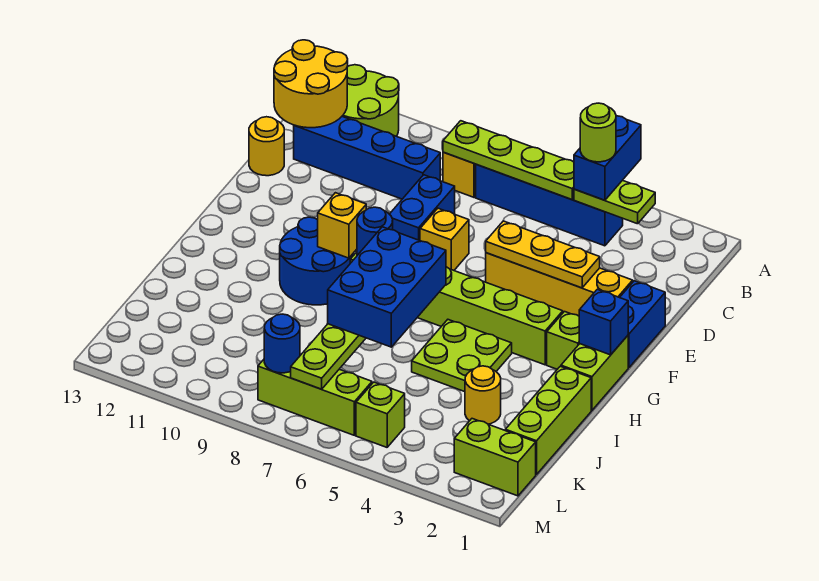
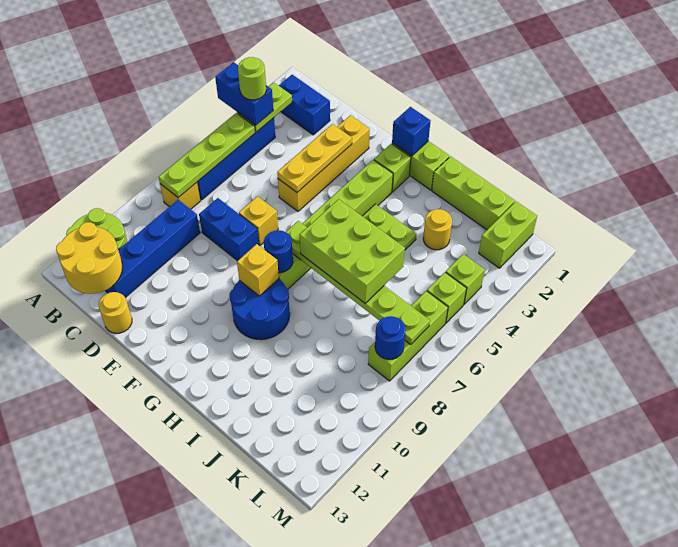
blue 1x2 brick [620,281,665,368] -> blue 1x2 brick moved to [279,75,330,135]
blue 2x3 brick [328,227,446,347] -> lime 2x3 brick [300,199,405,304]
none -> lime 1x1 brick [446,254,485,304]

